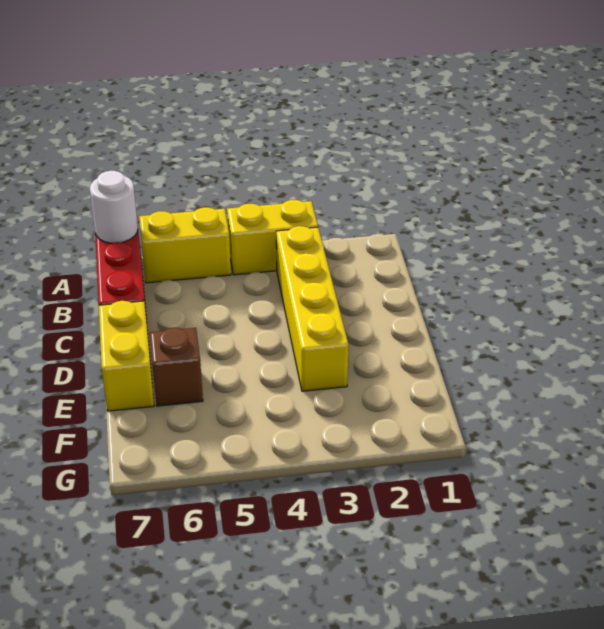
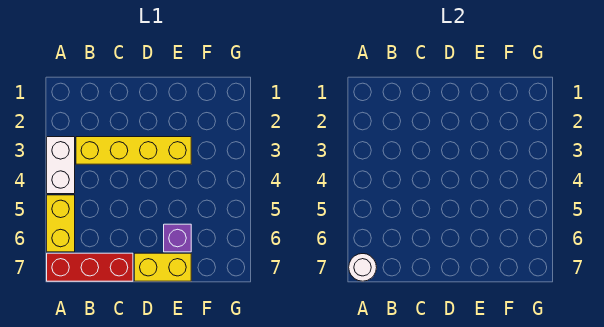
yellow 1x2 brick [227,200,318,275] -> white 1x2 brick [47,137,75,194]
brown 1x1 brick [150,328,203,406] -> purple 1x1 brick [164,224,191,252]

